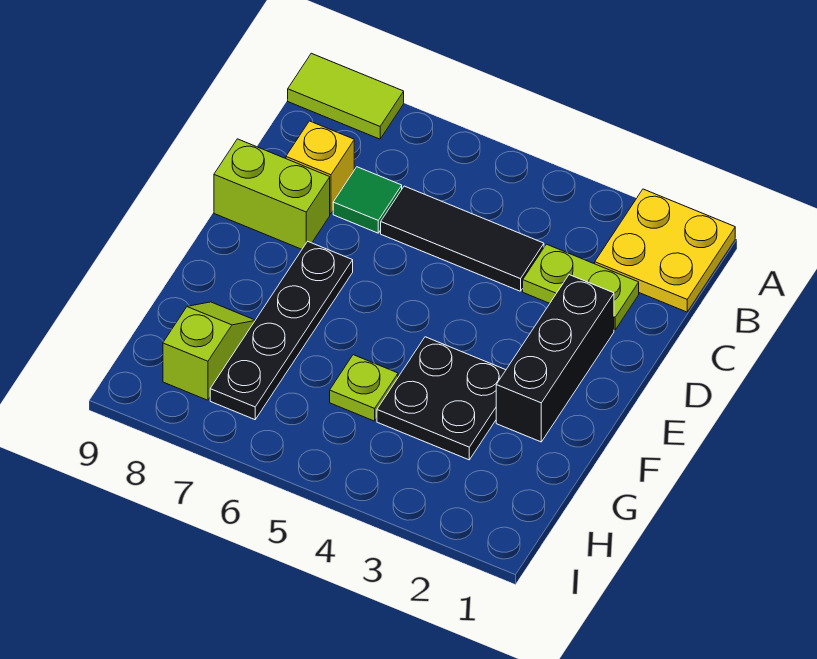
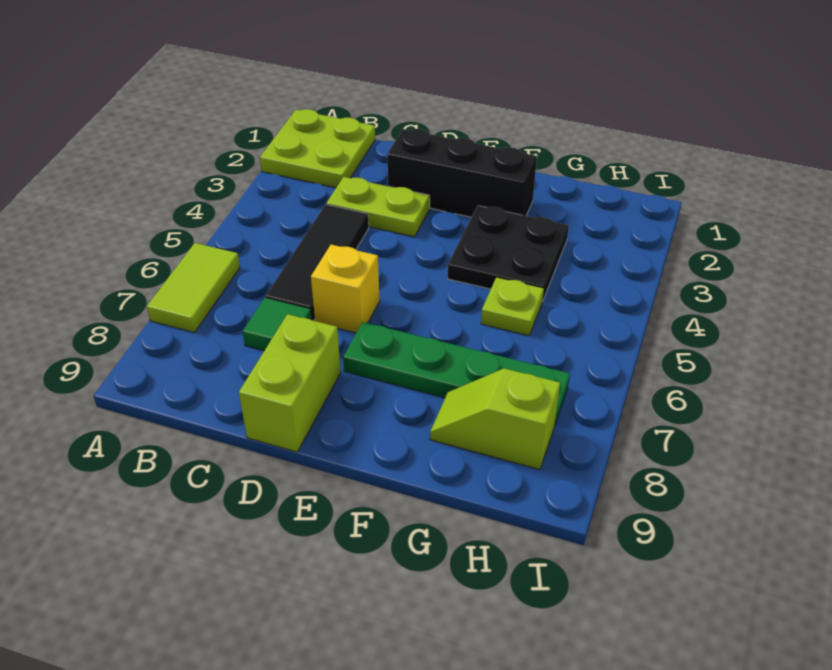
yellow 2x2 plate [595,189,735,312] -> lime 2x2 plate [260,109,375,188]
lime 1x2 tile [288,53,404,139] -> lime 1x2 tile moved to [147,243,240,333]
lime 1x2 plate [523,244,639,330] -> lime 1x2 plate turned to [326,177,430,237]
yellow 1x1 brick [286,121,354,214] -> yellow 1x1 brick moved to [311,245,380,333]
black 1x4 plate [210,241,353,420] -> green 1x4 plate [343,322,570,424]

